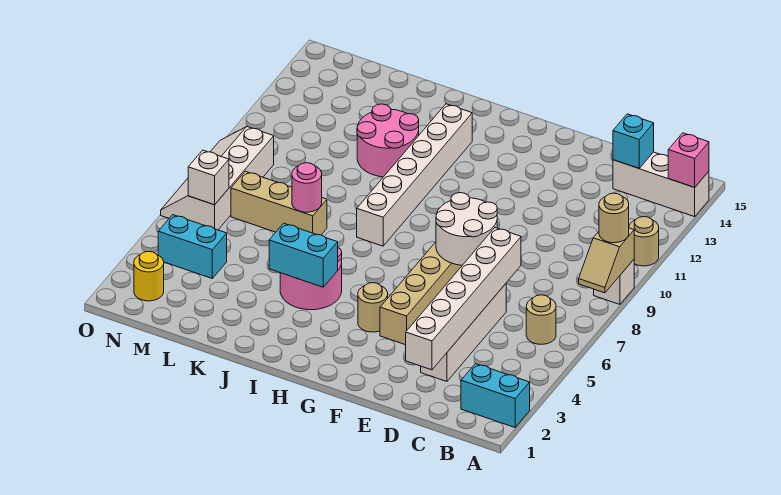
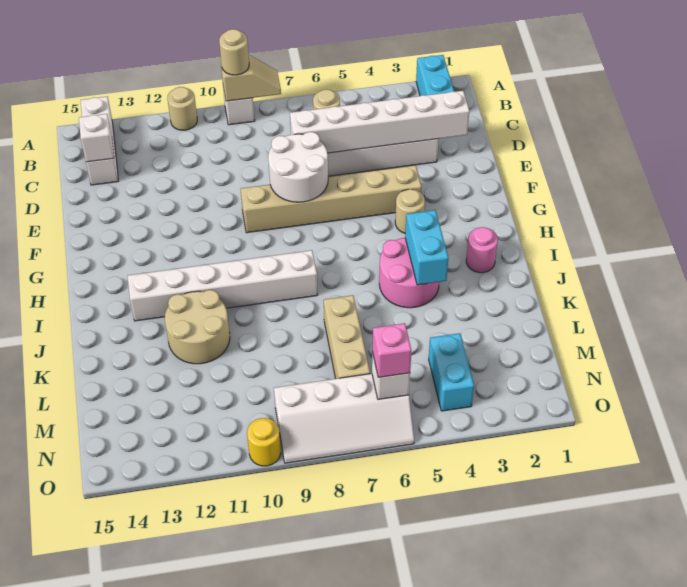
pink 1x1 brick [668,133,709,187] -> pink 1x1 brick moved to [372,323,411,377]
cyan 1x1 brick [613,114,654,168] -> white 1x1 brick [79,114,114,162]
pink 2x2 round brick [357,104,419,177] -> tan 2x2 round brick [165,290,230,364]
pink 1x1 round brick [292,163,322,212] -> pink 1x1 round brick moved to [466,227,498,273]
yellow 1x1 round brick [134,251,164,301] -> yellow 1x1 round brick moved to [247,418,281,466]

